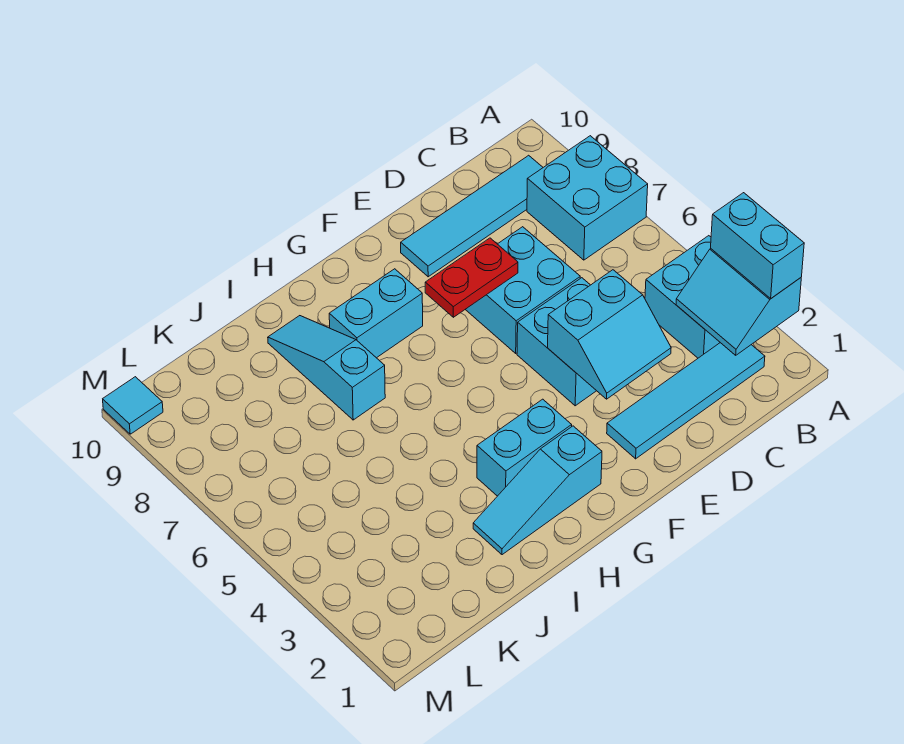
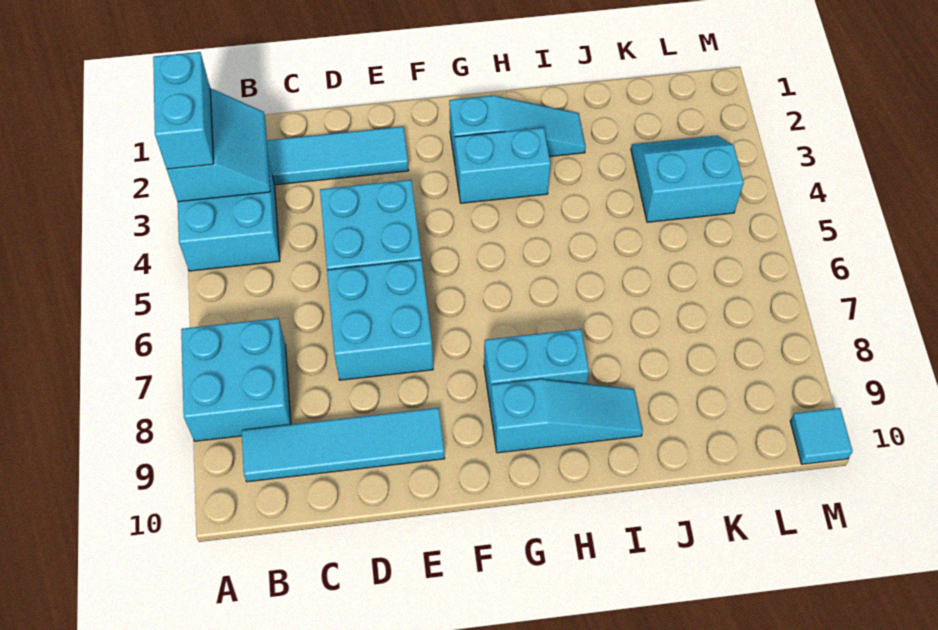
cyan 2x2 slope [548,270,671,399] -> cyan 2x2 slope moved to [631,136,744,222]
red 1x2 plate [425,238,518,317] -> none
cyan 1x3 slope [268,316,385,420] -> cyan 1x3 slope turned to [490,379,643,453]

